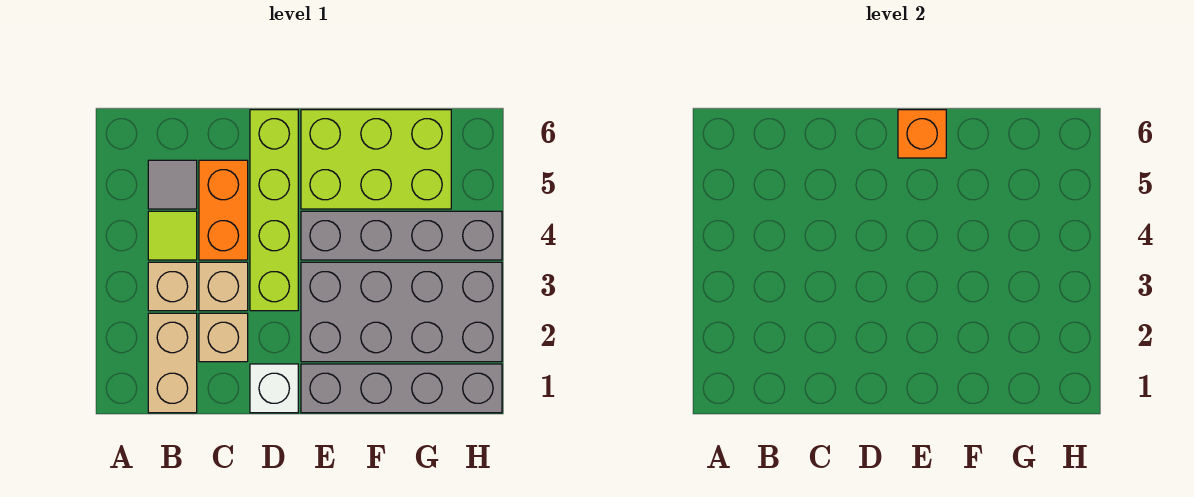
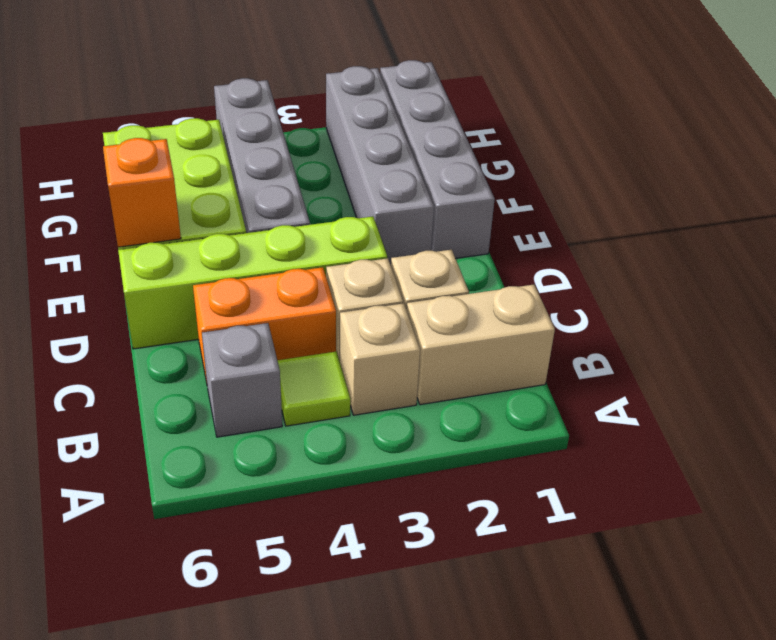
grey 1x1 tile [148,160,197,209] -> grey 1x1 brick [202,323,282,437]
white 1x1 brick [250,364,298,413] -> none
grey 2x4 brick [301,262,502,362] -> grey 1x4 brick [326,66,434,265]

